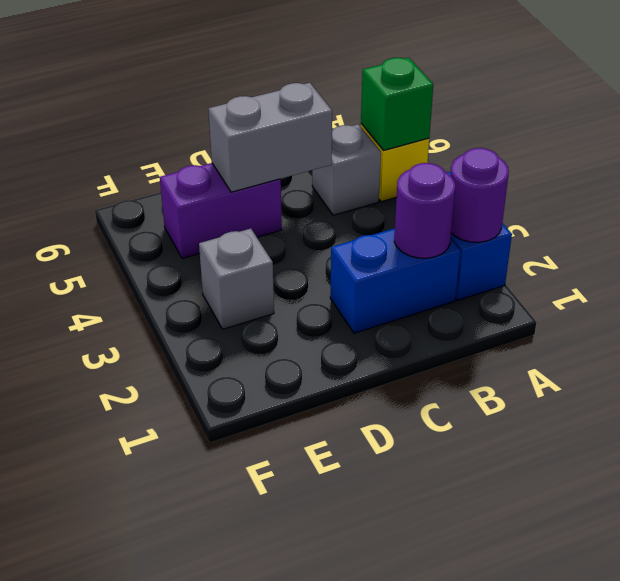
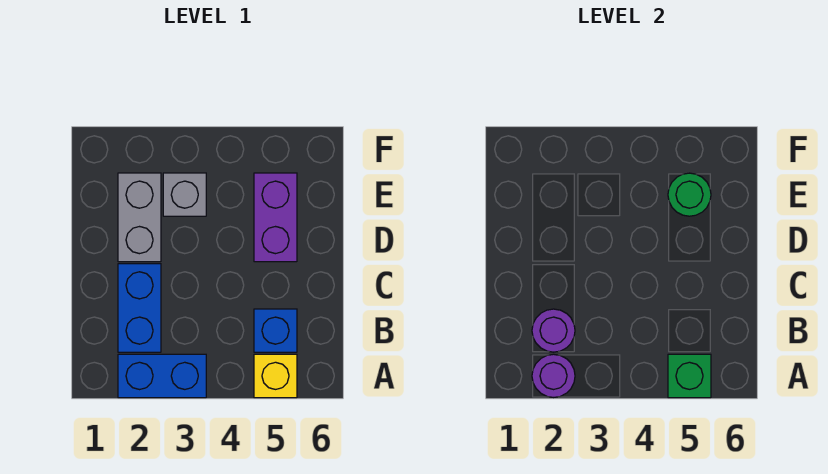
grey 1x1 brick [312,124,381,215] -> blue 1x1 brick [254,309,297,352]
grey 1x2 brick [208,83,332,192] -> grey 1x2 brick moved to [118,173,161,262]
none -> green 1x1 round brick [668,173,711,216]

